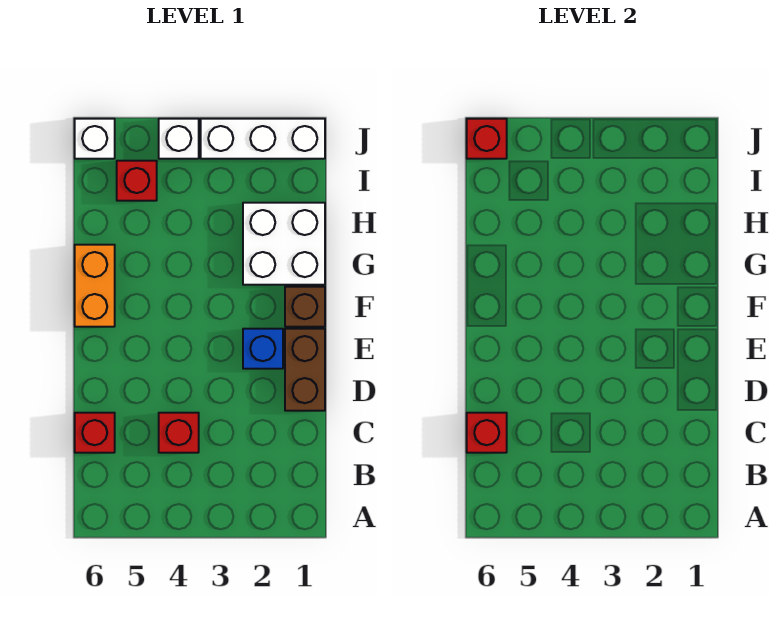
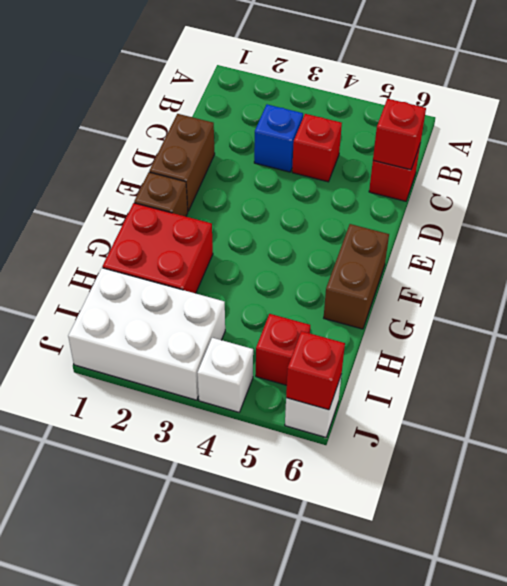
blue 1x1 brick [243,329,283,369] -> blue 1x1 brick moved to [254,104,303,172]
orange 1x2 brick [75,245,115,327] -> brown 1x2 brick [324,224,389,329]
white 2x2 brick [243,203,325,285] -> red 2x2 brick [102,203,213,293]
white 1x3 brick [201,119,325,159] -> white 2x3 brick [68,268,225,400]

